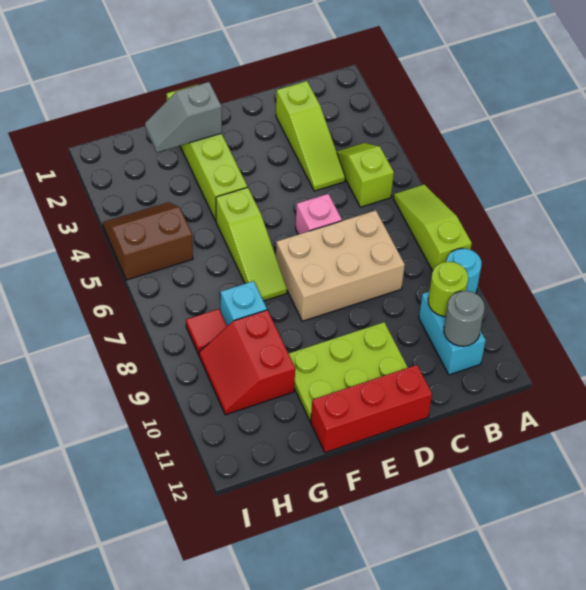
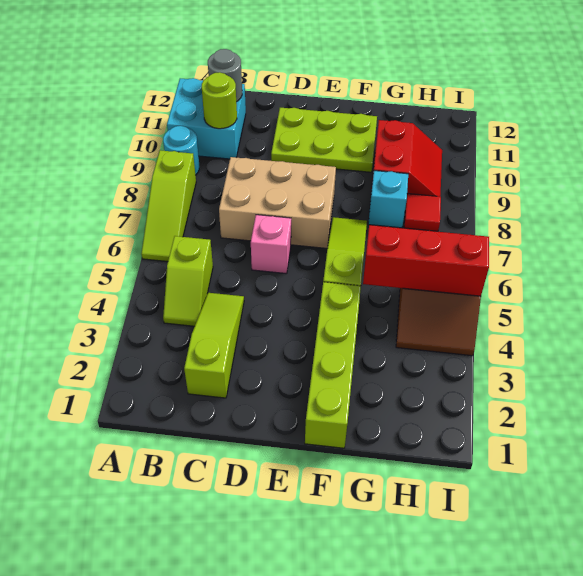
cyan 1x2 brick [419,292,486,375] -> cyan 2x2 brick [167,78,246,159]
red 1x3 brick [311,365,432,453] -> red 1x3 brick moved to [363,225,489,296]
grey 1x2 slope [145,82,222,152] -> none

